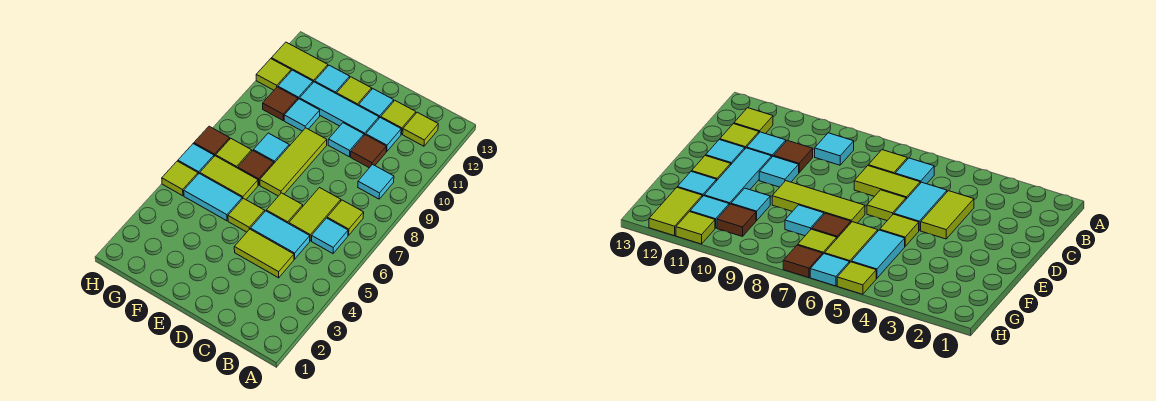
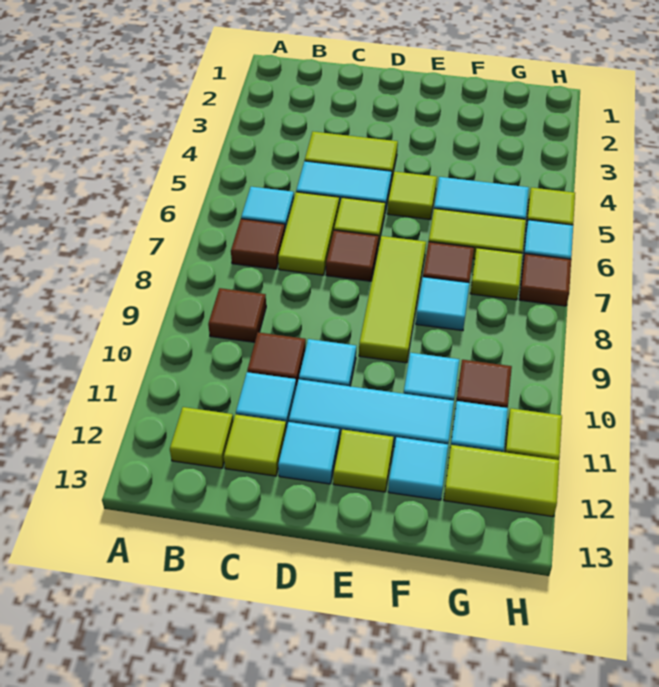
lime 1x1 tile [327,200,364,235] -> brown 1x1 tile [231,219,285,269]
cyan 1x1 tile [358,165,394,199] -> brown 1x1 tile [208,288,266,342]
none -> brown 1x1 tile [326,230,379,281]

